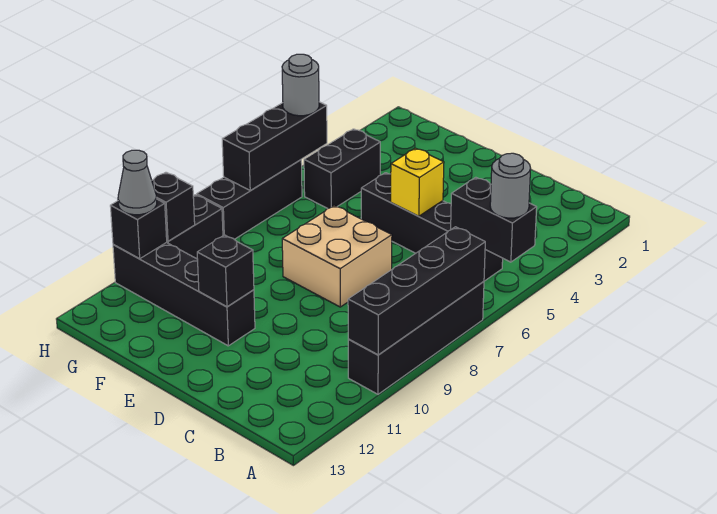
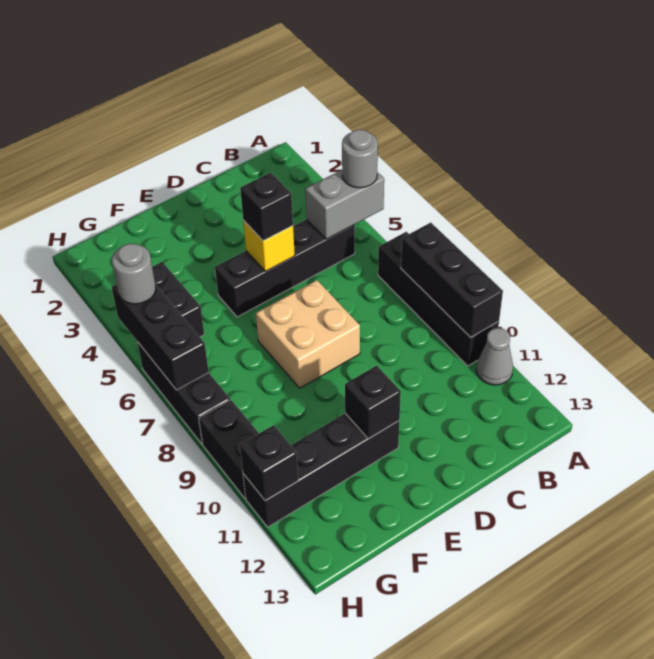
black 1x2 brick [451,177,537,262] -> grey 1x2 brick [305,170,384,239]
black 1x4 brick [348,227,485,355] -> black 1x3 brick [401,223,503,337]
black 1x1 brick [152,172,195,241] -> black 1x1 brick moved to [240,173,293,241]
grey 1x1 cone [118,150,157,215] -> grey 1x1 cone moved to [476,328,513,385]

